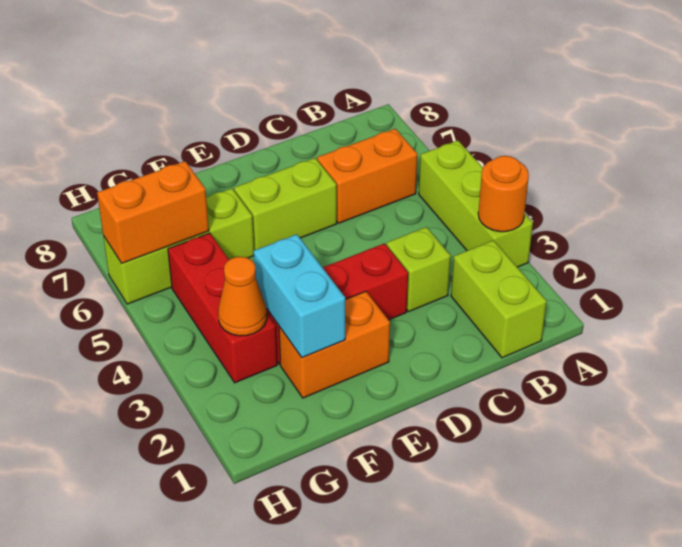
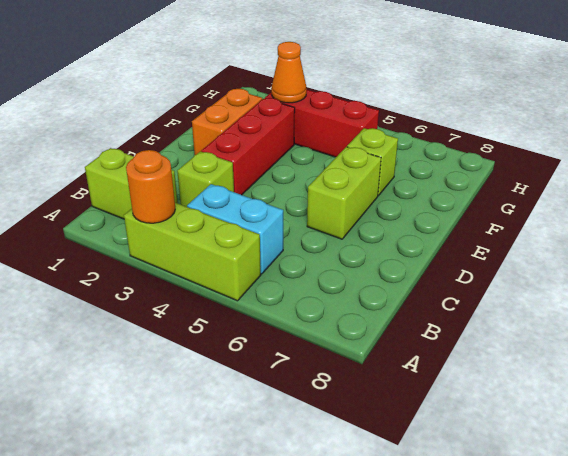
orange 1x2 brick [317,129,417,223] -> none
cyan 1x2 brick [254,234,345,358] -> cyan 1x2 brick moved to [187,184,283,274]
lime 1x3 brick [103,188,254,304] -> lime 1x1 brick [347,128,398,196]
orange 1x2 brick [97,161,209,263] -> none

